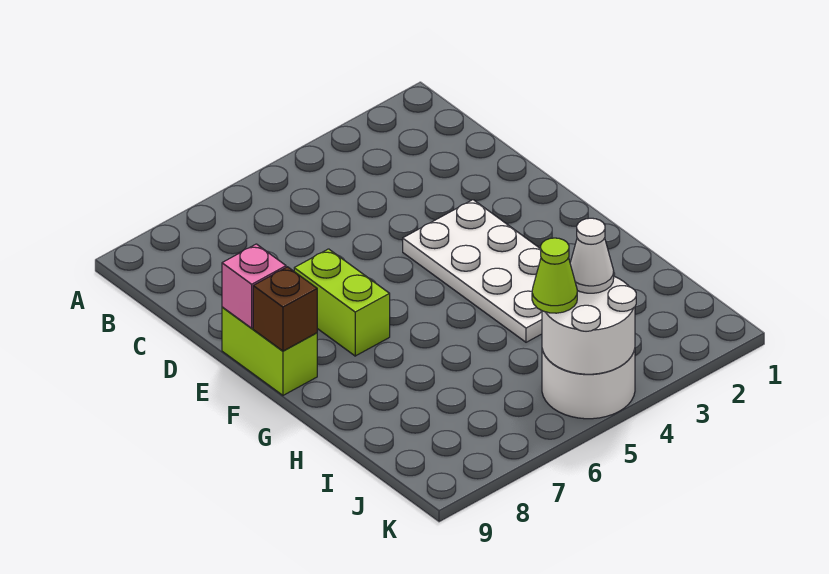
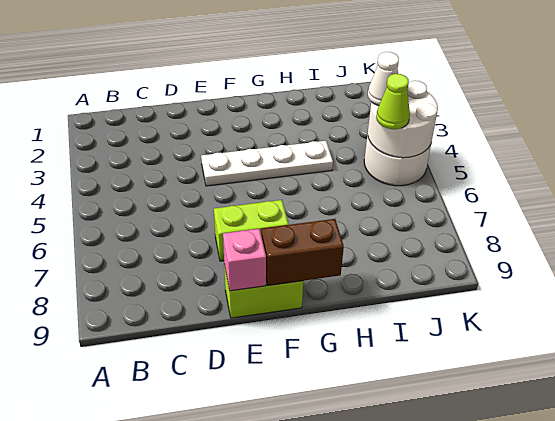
white 2x4 plate [403,200,542,342] -> white 1x4 plate [201,141,333,186]
brown 1x1 brick [253,267,317,351] -> brown 1x2 brick [261,219,344,286]

